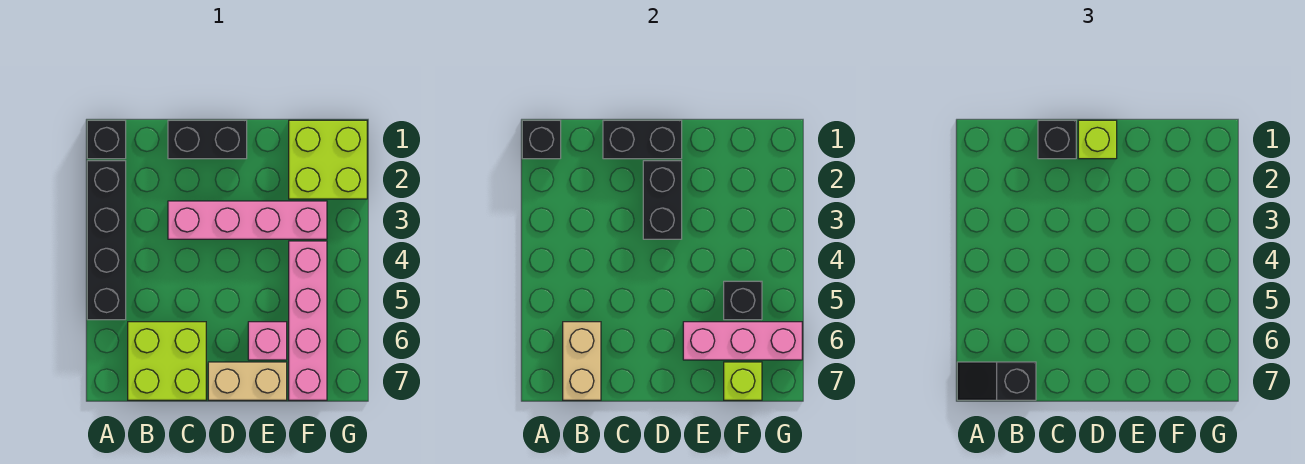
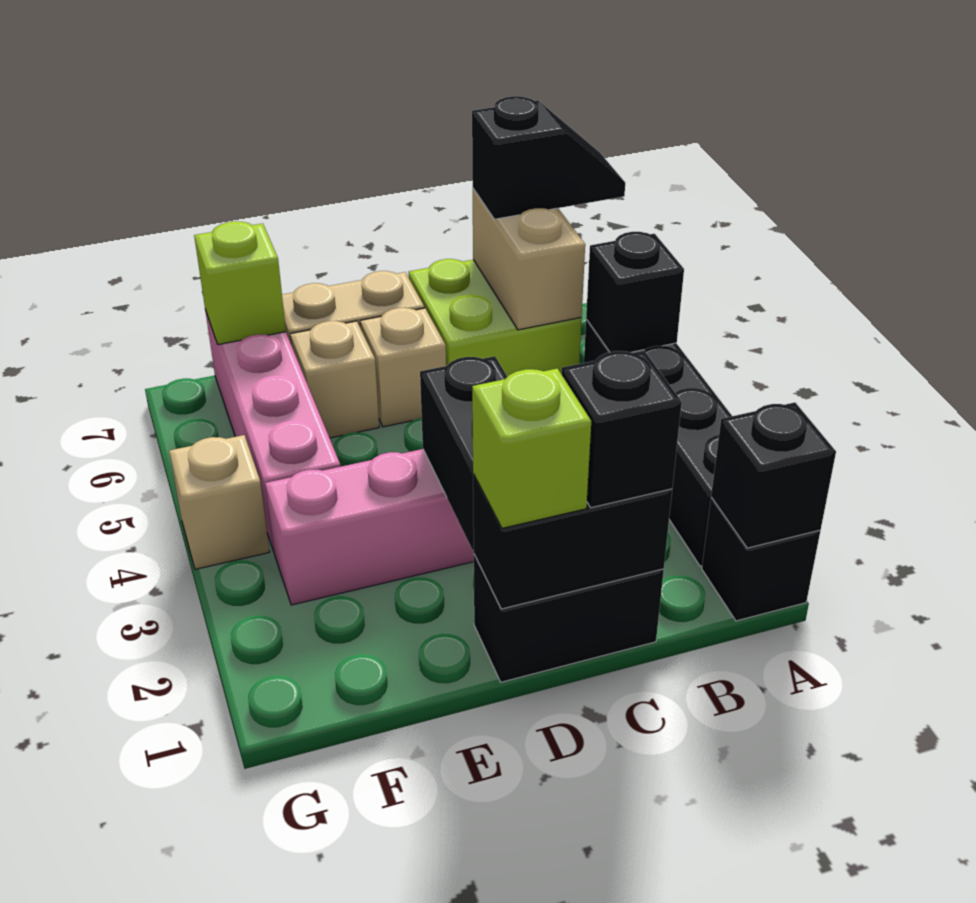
none -> tan 1x1 brick [360,308,446,427]
pink 1x1 brick [248,322,287,360] -> tan 1x1 brick [290,321,379,438]
pink 1x3 brick [683,322,802,360] -> none
lime 2x2 brick [289,120,367,199] -> none
black 1x1 brick [724,281,762,320] -> black 1x1 brick moved to [586,232,684,352]
none -> tan 1x1 brick [169,435,270,569]

